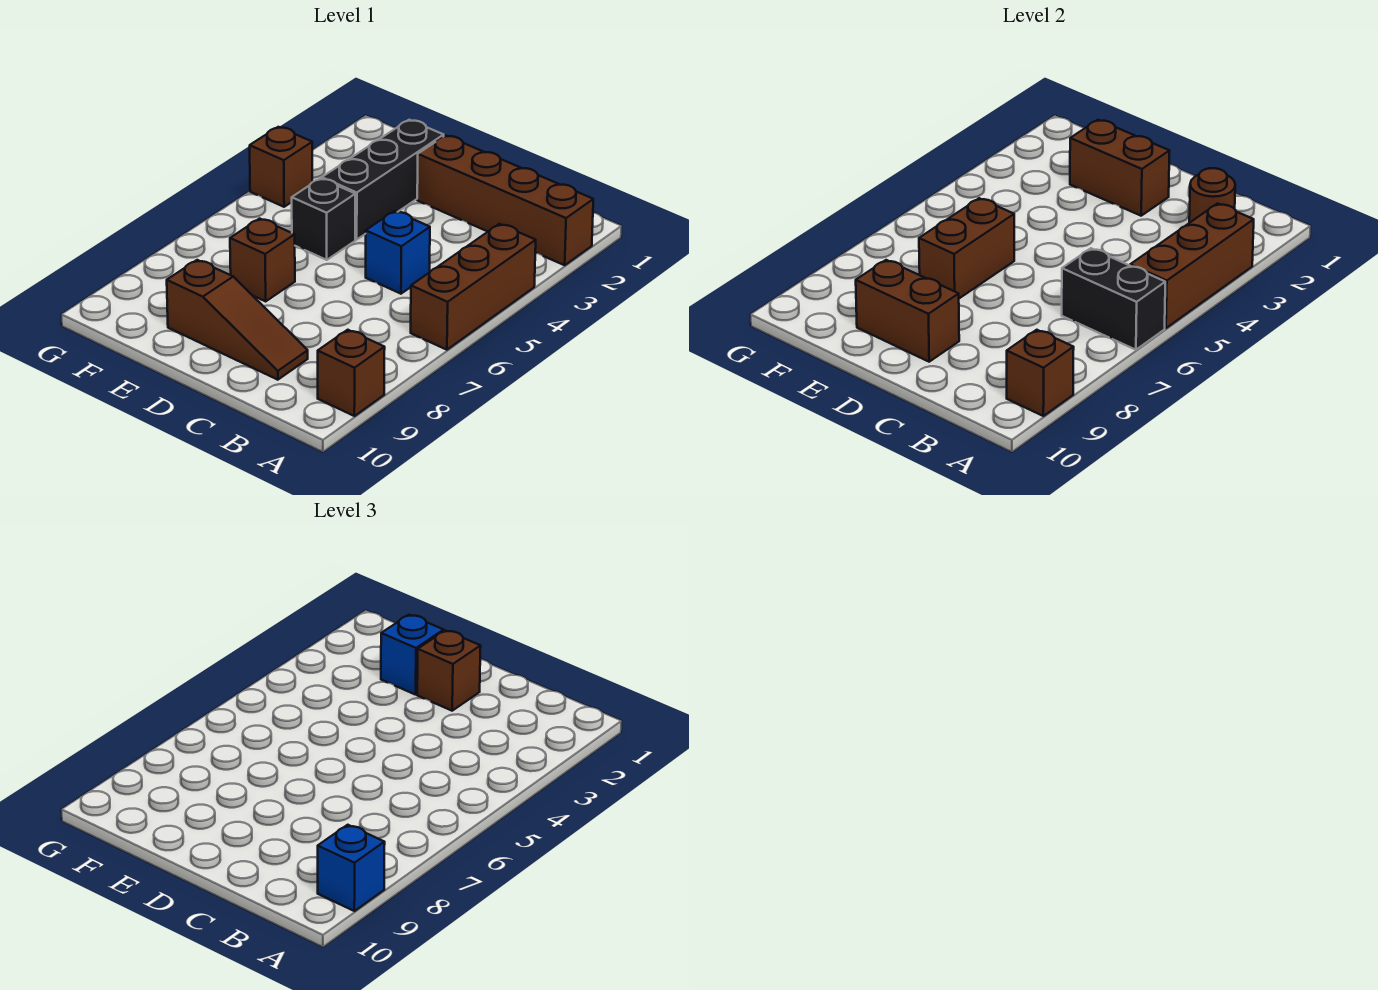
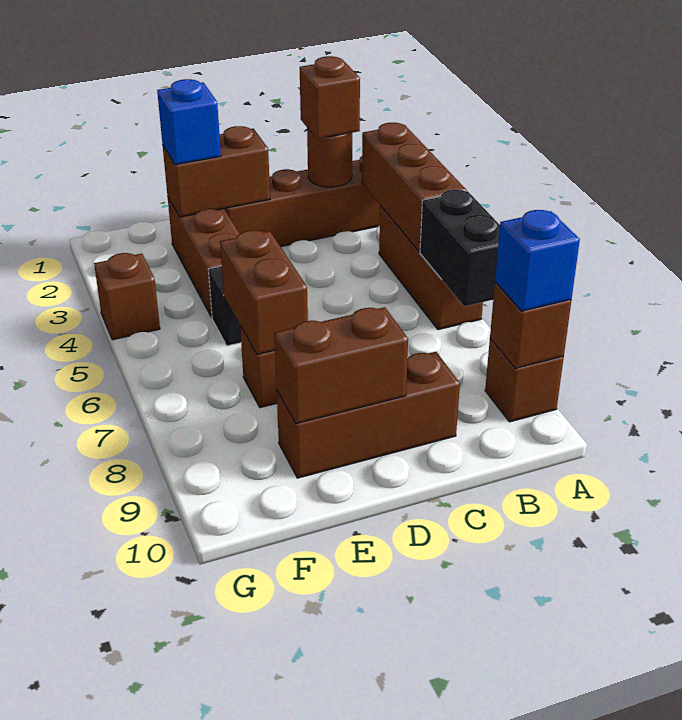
black 1x2 brick [1062,248,1165,350] -> black 1x2 brick turned to [420,190,500,306]
blue 1x1 brick [366,211,430,294] -> none
brown 1x3 slope [167,260,308,380] -> brown 1x3 brick [277,352,460,478]
brown 1x1 brick [417,630,481,711] -> brown 1x1 brick moved to [300,56,360,139]
black 1x3 brick [322,120,444,239] -> brown 1x3 brick [168,198,240,317]

